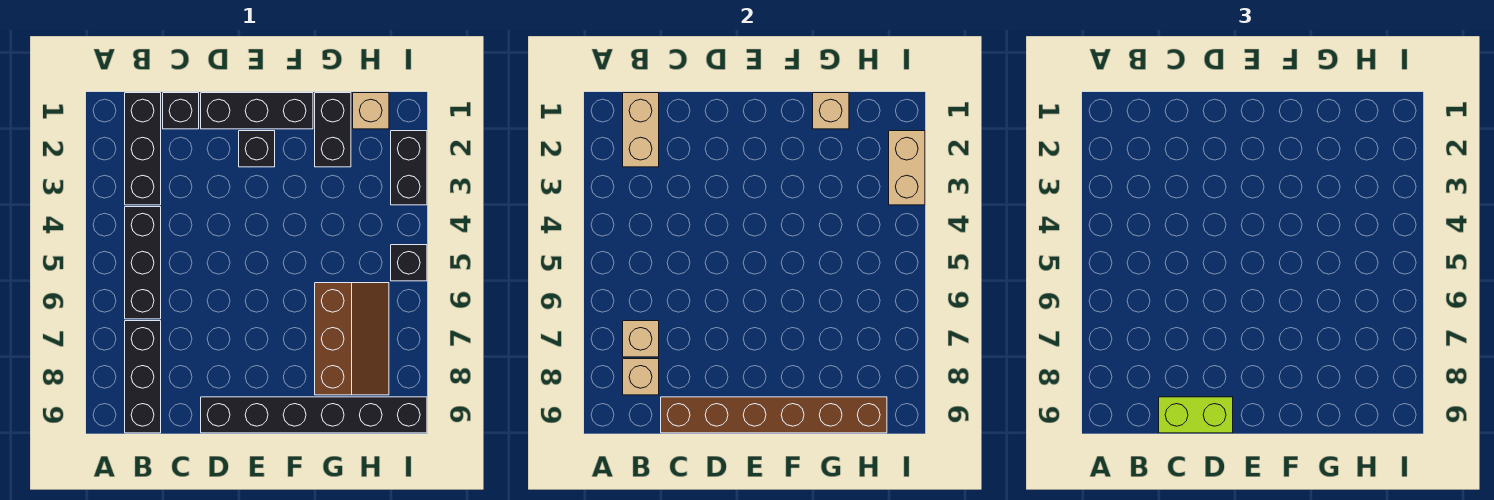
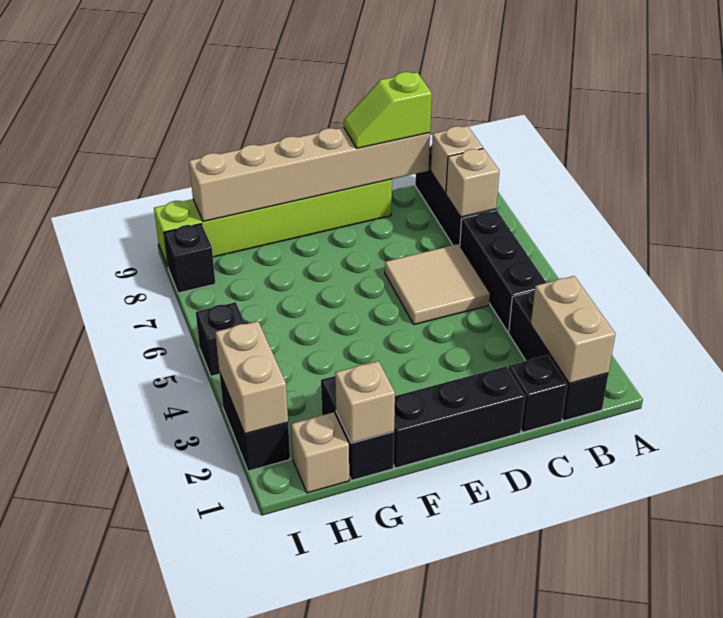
none -> tan 2x2 tile [385,244,490,325]
brown 1x6 brick [661,397,887,433] -> tan 1x6 brick [189,128,430,221]
lime 1x2 brick [1159,397,1233,433] -> lime 1x2 slope [344,72,432,148]
black 1x6 brick [201,397,427,433] -> lime 1x6 brick [154,179,392,266]
black 1x1 brick [239,131,275,167] -> black 1x1 brick moved to [164,224,216,293]
brown 2x3 slope [315,283,389,395] -> none

